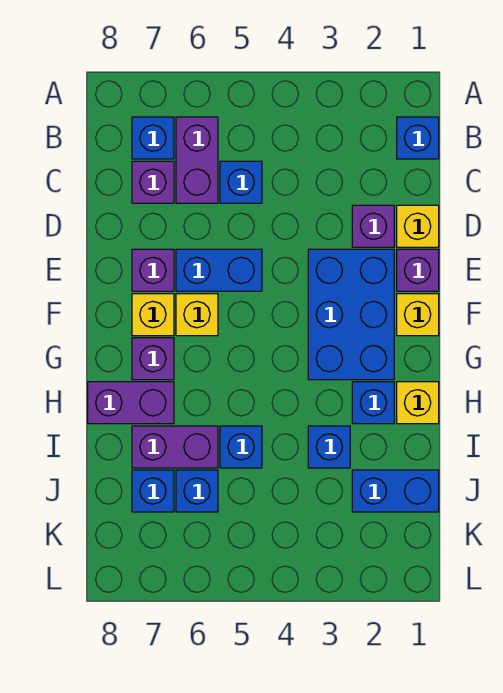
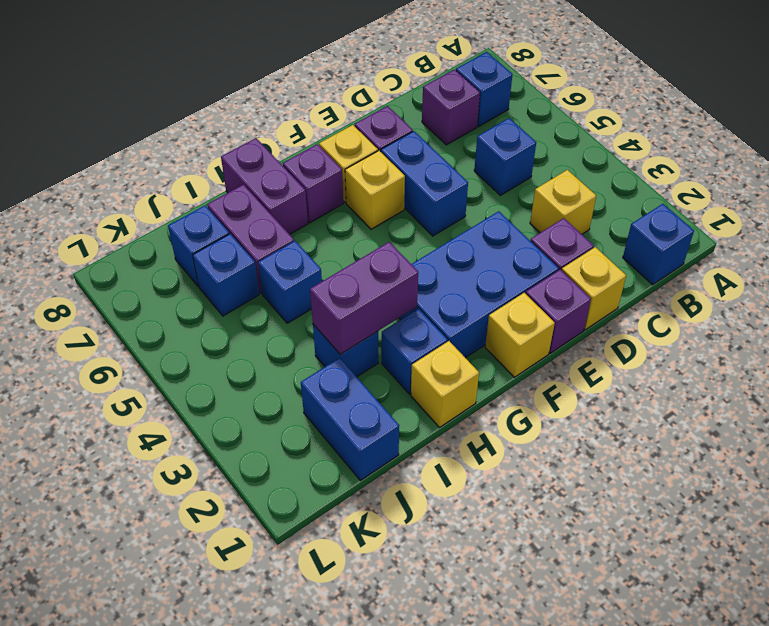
purple 1x2 brick [176,117,218,203] -> purple 1x2 brick moved to [310,242,418,354]
none -> yellow 1x1 brick [530,170,596,234]

